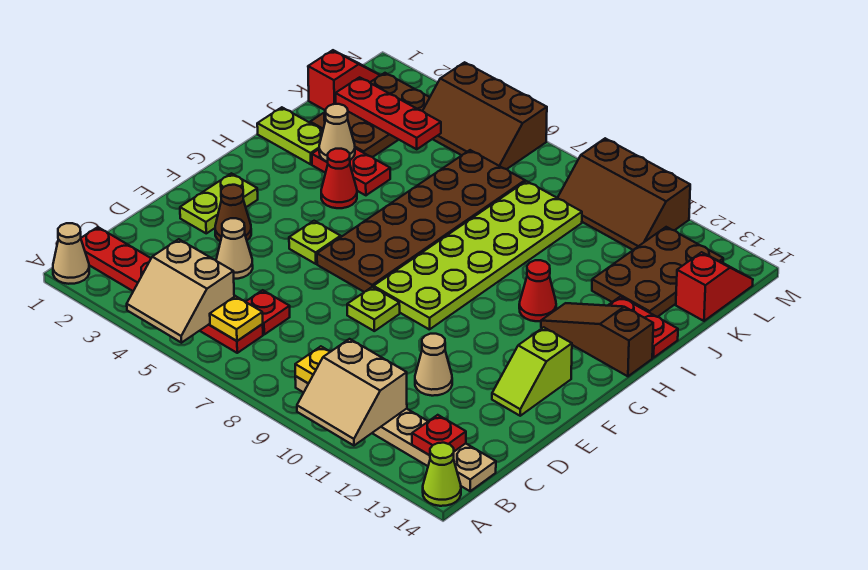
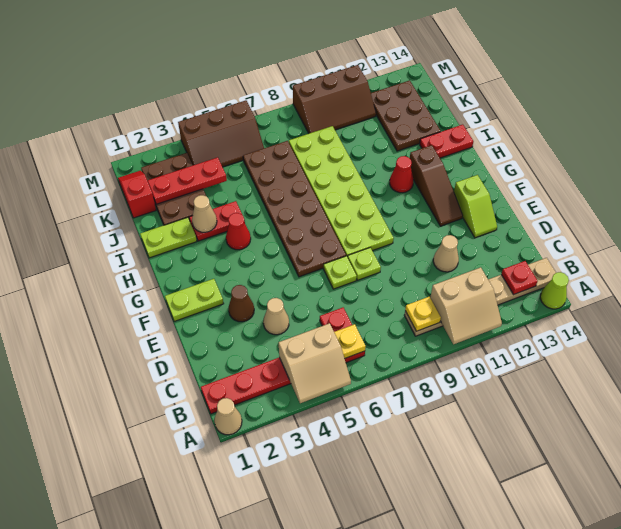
lime 1x2 plate [180,173,258,233] -> lime 1x2 plate turned to [165,279,224,322]
lime 1x1 plate [289,221,341,264] -> lime 1x1 plate moved to [323,256,357,289]
brown 1x3 slope [541,303,653,376] -> brown 1x3 slope turned to [410,145,463,226]
red 1x2 slope [676,252,753,321] -> none

